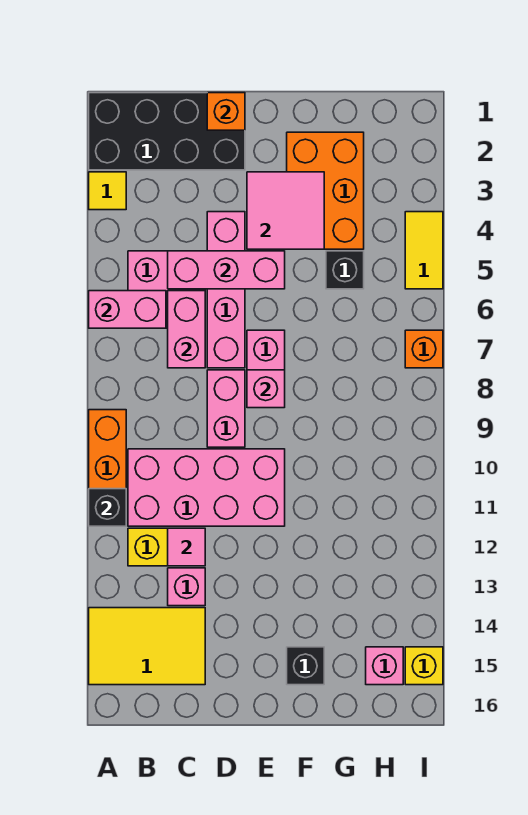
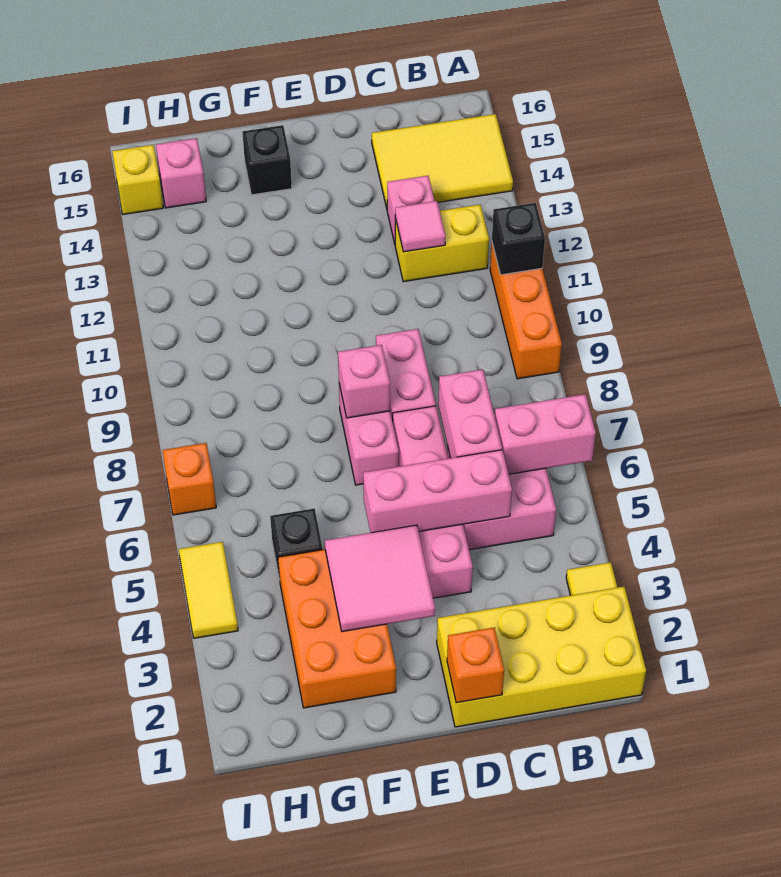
black 2x4 brick [89,93,245,170] -> yellow 2x4 brick [437,587,646,727]
pink 2x4 brick [128,449,285,526] -> none

